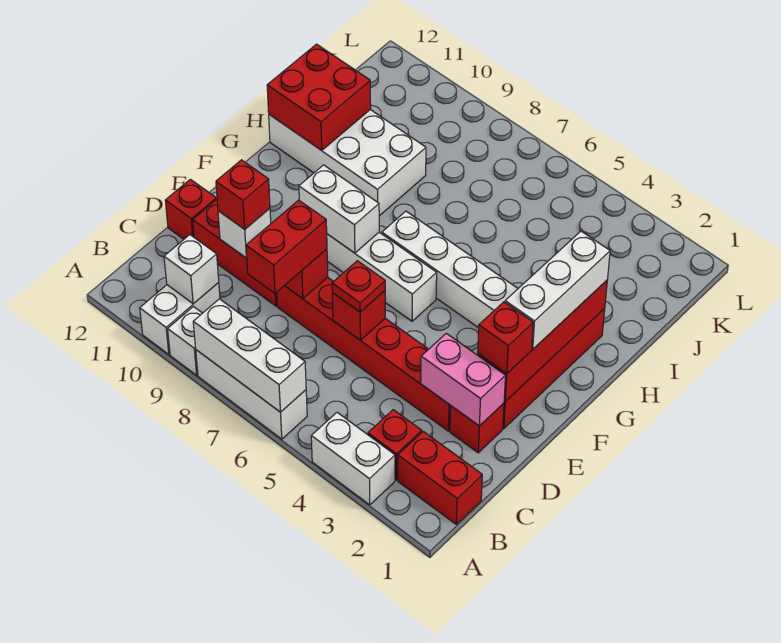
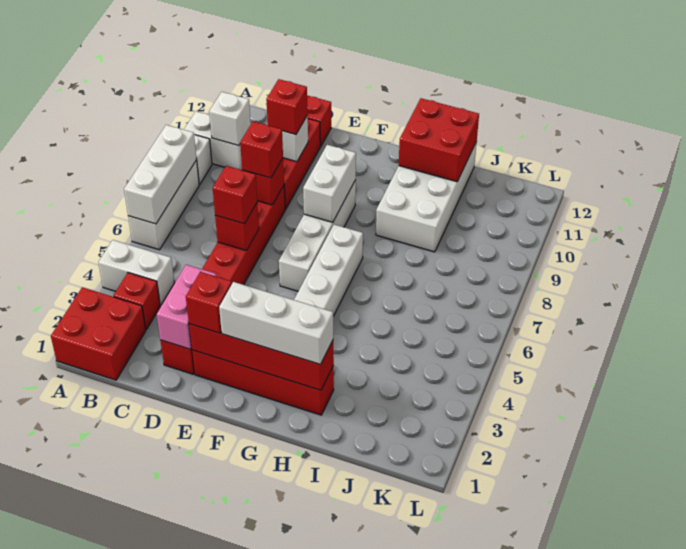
white 1x2 brick [311,412,395,505] -> white 1x2 brick turned to [98,240,174,305]
red 1x2 brick [398,431,482,524] -> red 2x2 brick [51,287,146,380]
red 1x2 brick [246,200,327,293] -> red 1x1 brick [240,121,283,178]
red 1x1 plate [332,261,385,312] -> red 1x1 brick [213,166,257,224]

